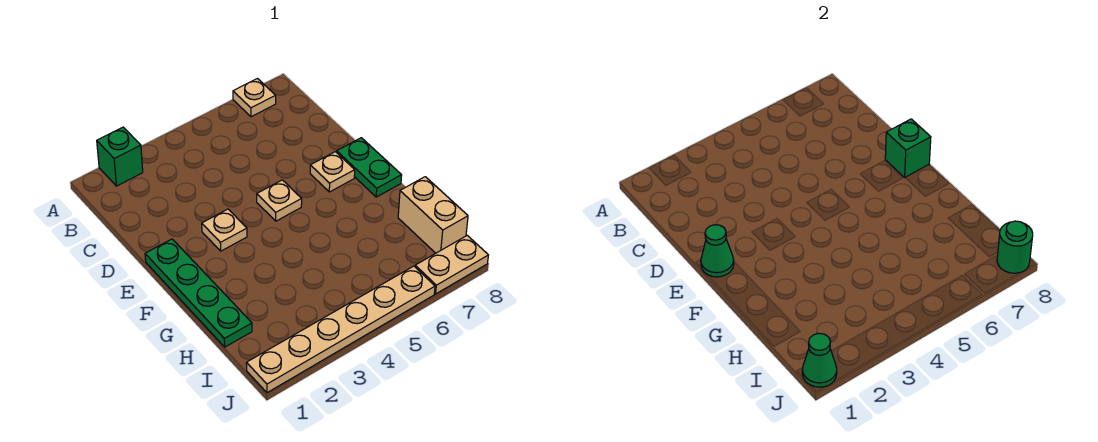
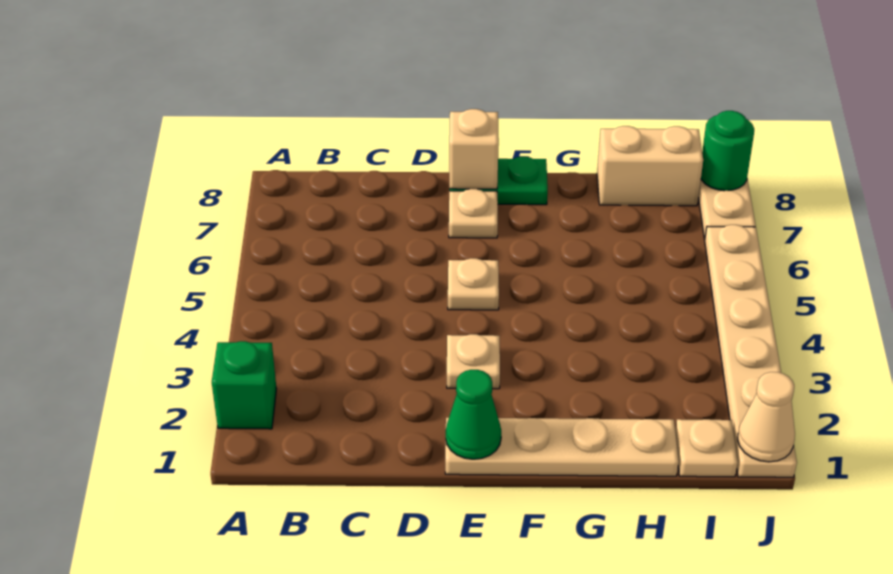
tan 1x1 plate [233,79,276,117] -> tan 1x1 plate moved to [675,419,738,477]
green 1x4 plate [145,239,252,347] -> tan 1x4 plate [445,418,679,476]
green 1x1 brick [885,119,931,177] -> tan 1x1 brick [449,109,499,189]
green 1x1 cone [802,333,837,387] -> tan 1x1 cone [738,372,795,462]

